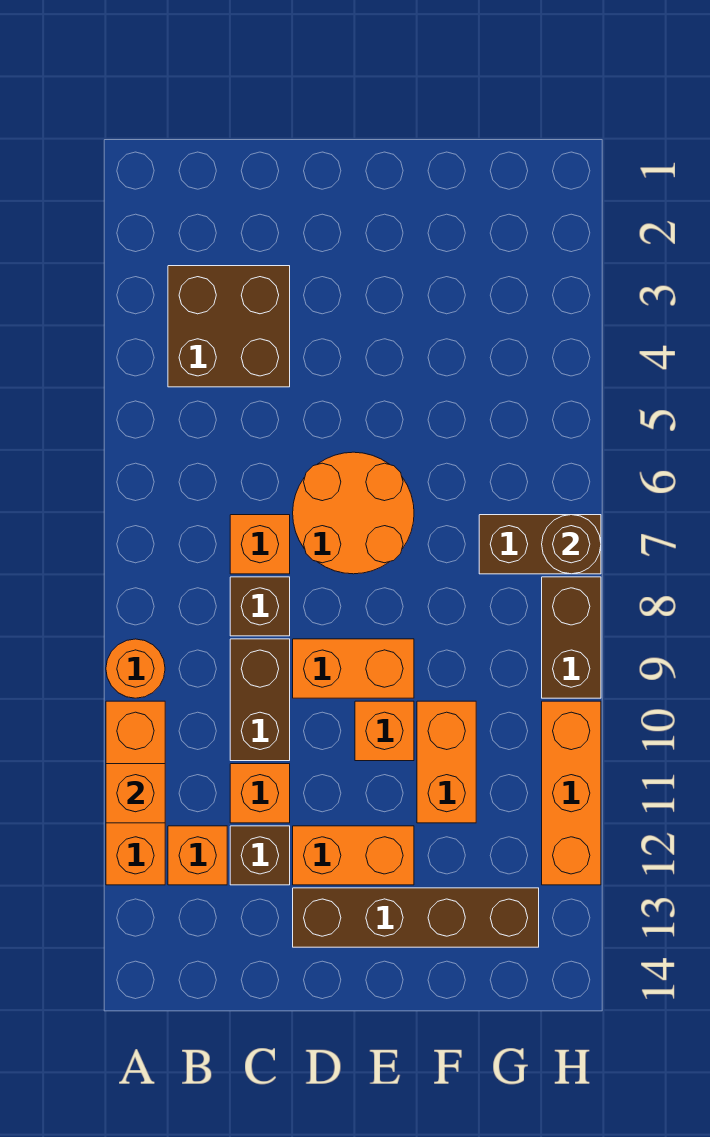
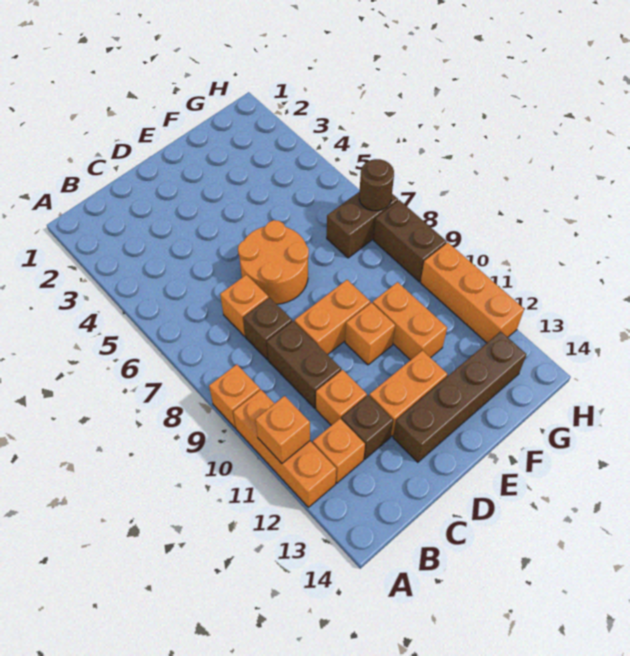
orange 1x1 round brick [106,639,165,698] -> orange 1x1 brick [209,364,260,428]
brown 2x2 brick [168,266,290,387] -> none

